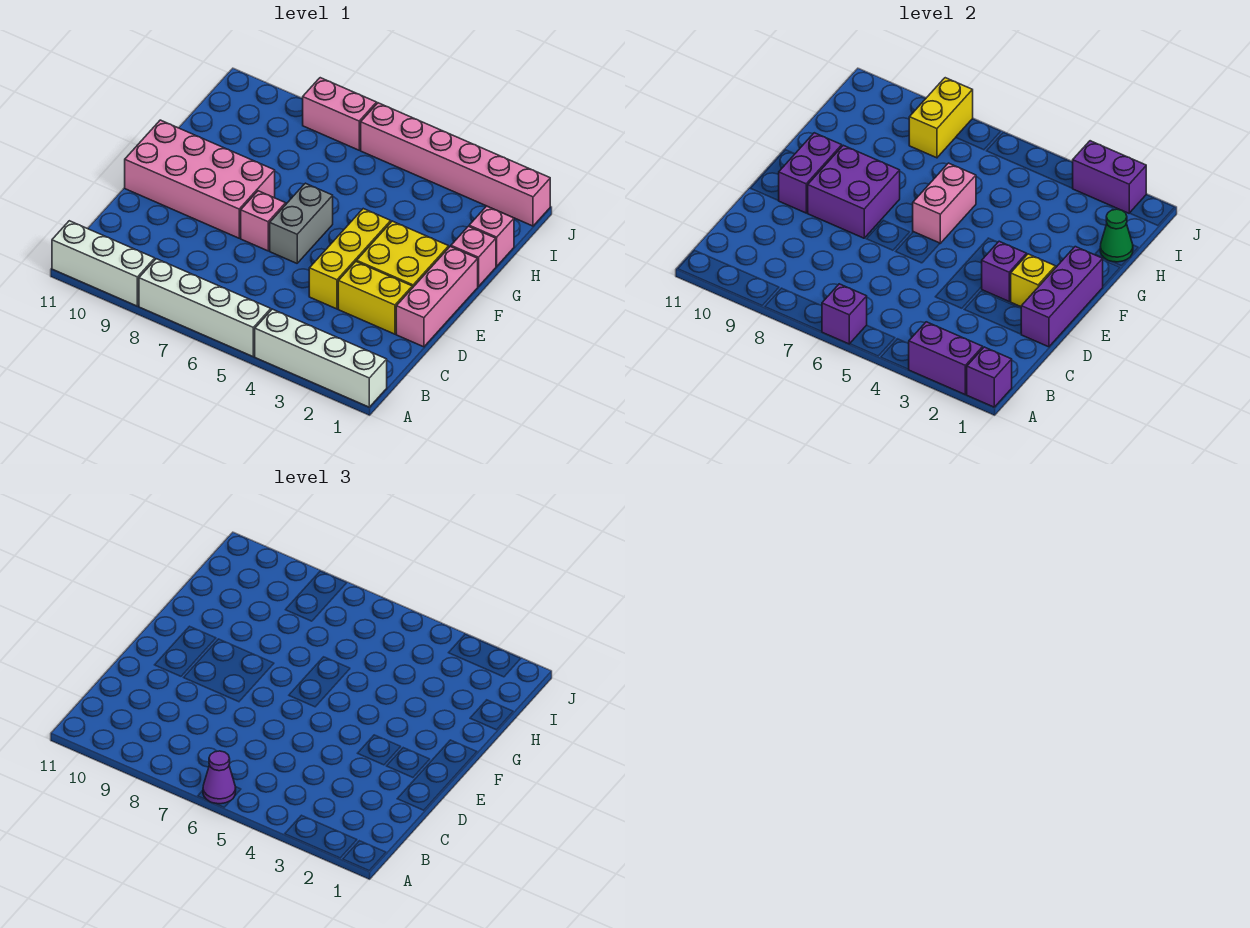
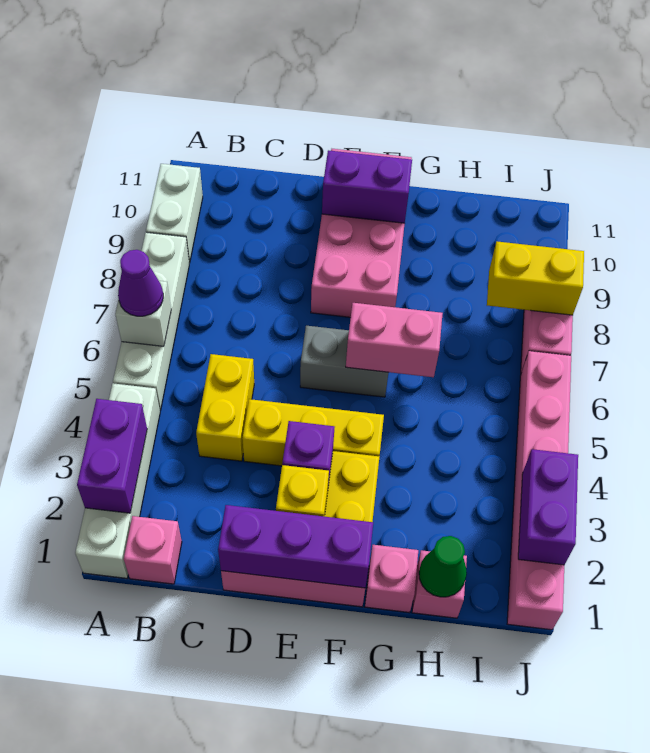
purple 1x1 brick [967,347,1012,407] -> none
purple 1x1 brick [822,284,867,344] -> white 1x1 brick [115,281,171,346]
white 1x3 brick [52,221,155,306] -> white 1x2 brick [146,164,203,263]
yellow 1x2 brick [338,262,412,334] -> yellow 1x2 brick moved to [196,354,254,461]
pink 1x1 brick [241,191,286,251] -> pink 1x1 brick moved to [124,516,182,584]
purple 2x2 brick [808,145,900,238] -> none

